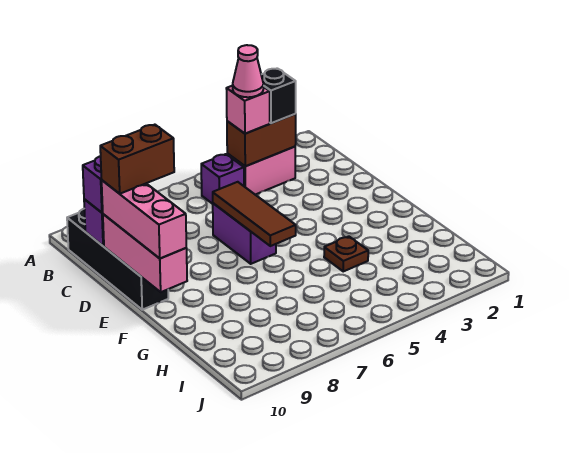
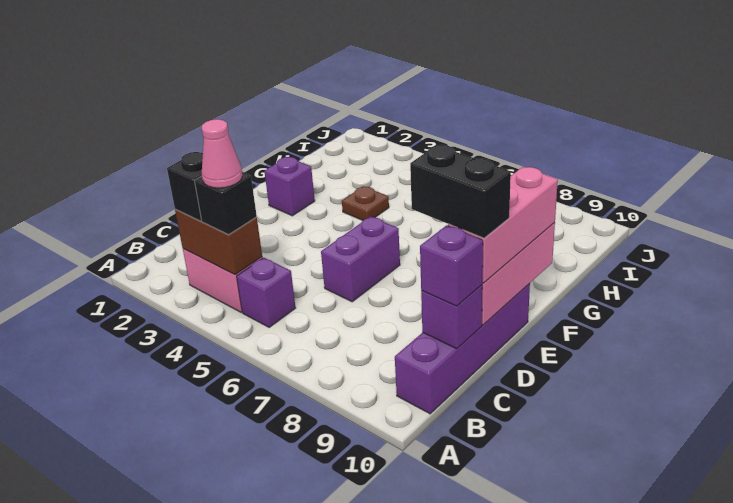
pink 1x1 brick [226,86,270,134] -> black 1x1 brick [195,172,257,235]
black 1x4 brick [67,209,168,310] -> purple 1x4 brick [395,283,530,414]
brown 1x3 tile [213,182,296,246] -> none
brown 1x2 brick [100,125,174,194] -> black 1x2 brick [410,145,511,238]
none -> purple 1x1 brick [264,157,315,216]

